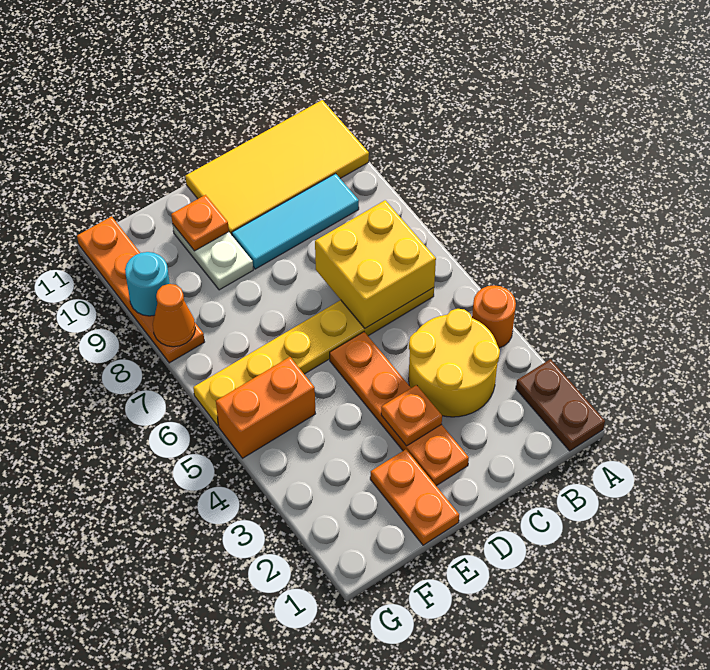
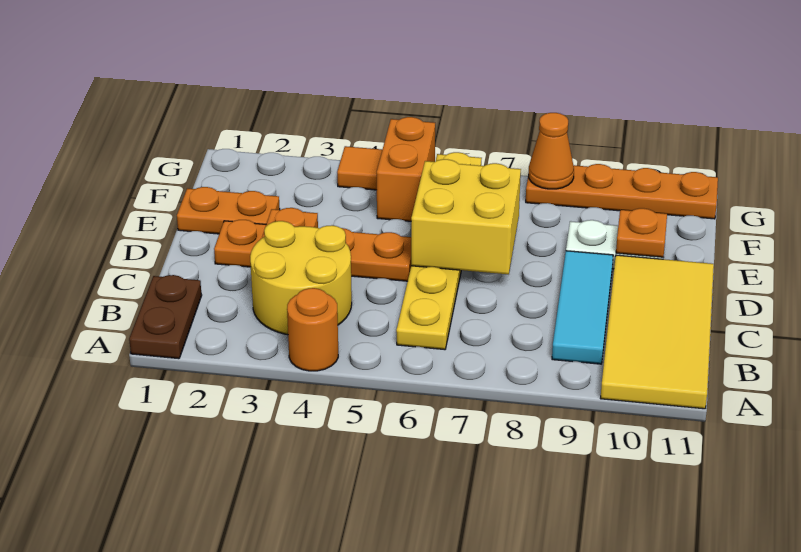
brown 1x2 plate [516,359,605,451] -> brown 1x2 plate turned to [129,275,202,359]
yellow 2x2 brick [315,200,436,328] -> yellow 2x2 brick moved to [411,159,521,274]
none -> orange 1x1 tile [337,146,382,190]
cyan 1x1 round brick [125,252,170,316] -> none

